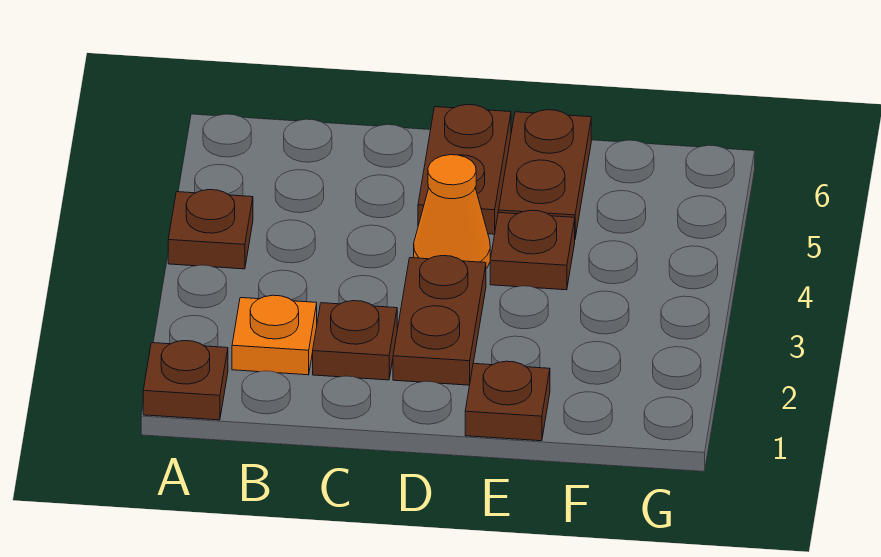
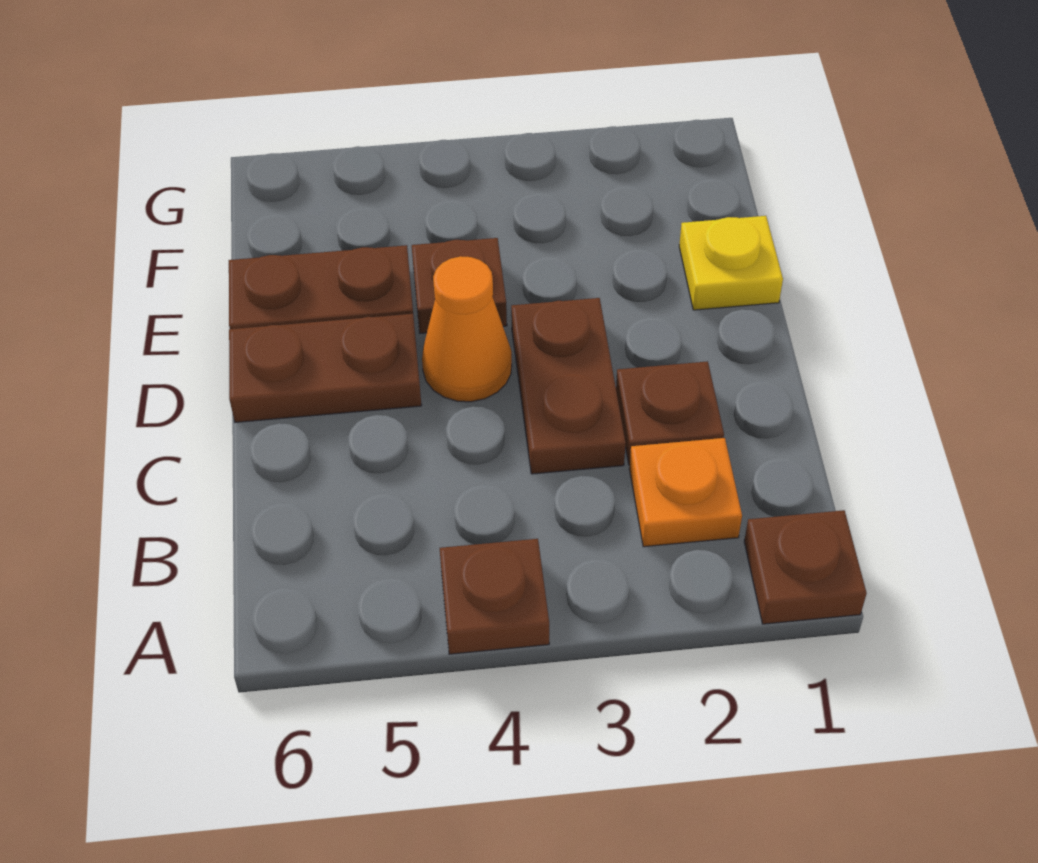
brown 1x2 plate [393,256,486,385] -> brown 1x2 plate turned to [511,298,626,474]
brown 1x1 plate [465,361,550,441] -> yellow 1x1 plate [679,216,783,310]

